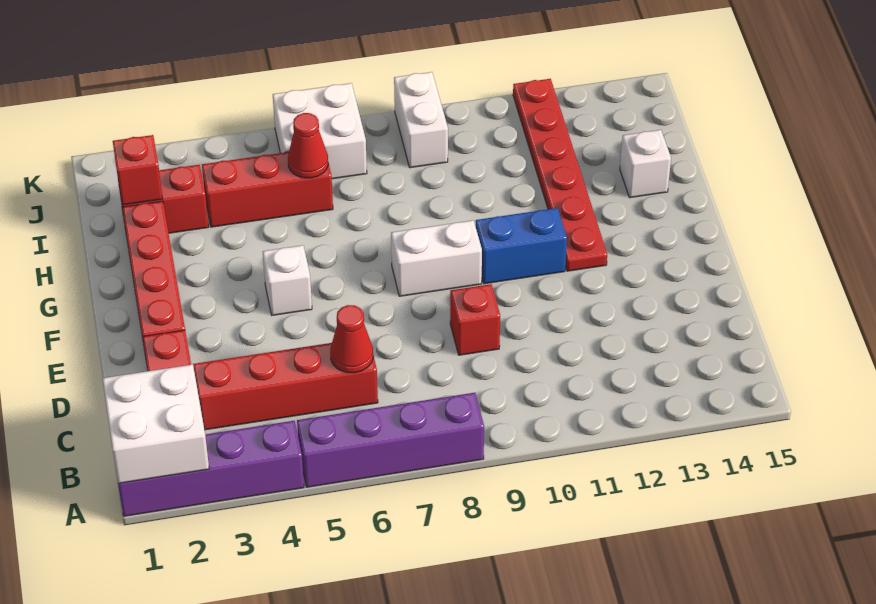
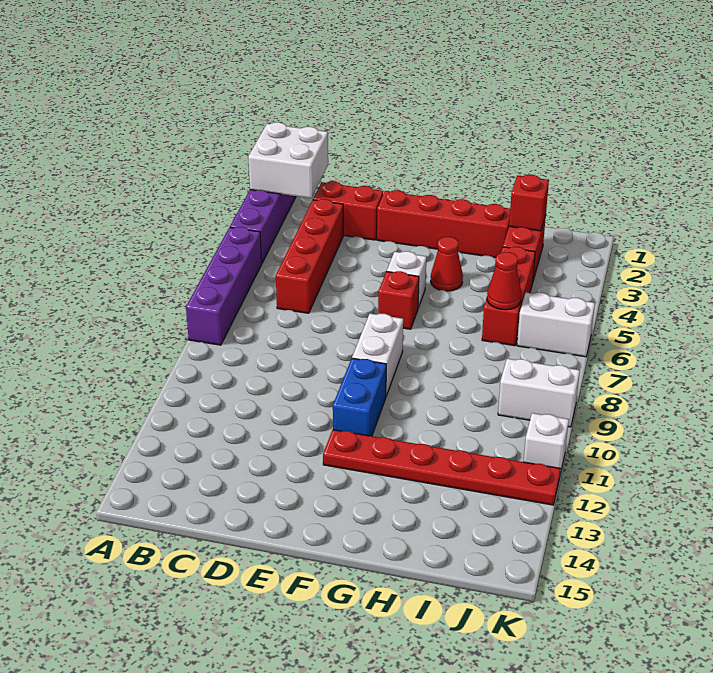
red 1x1 cone [330,305,373,373] -> red 1x1 cone moved to [431,237,463,291]
red 1x1 brick [450,284,500,355] -> red 1x1 brick moved to [378,271,419,329]
white 1x1 brick [620,130,671,198] -> white 1x1 brick moved to [523,413,569,474]
white 2x2 brick [273,83,367,179] -> white 1x2 brick [517,292,595,357]

